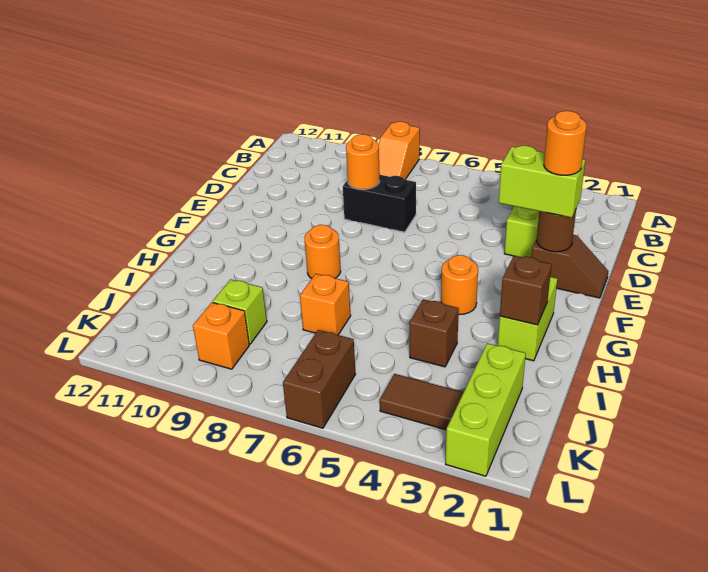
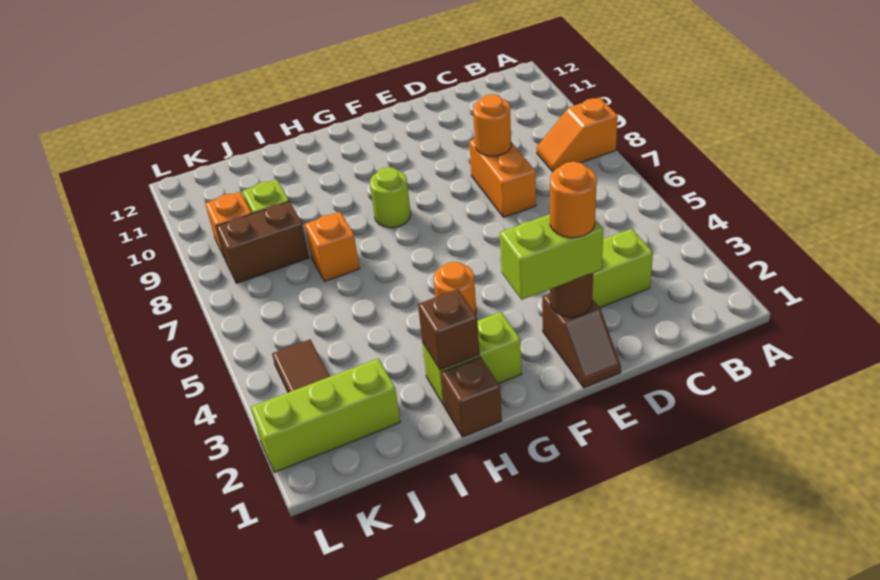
black 1x2 brick [343,175,416,232] -> orange 1x2 brick [469,139,536,217]
lime 1x2 brick [499,146,585,218] -> lime 1x2 brick turned to [500,214,603,300]
orange 1x1 round brick [304,225,341,279] -> lime 1x1 round brick [370,167,411,228]
brown 1x1 brick [409,299,459,367] -> brown 1x1 brick moved to [441,357,502,437]
brown 1x2 brick [283,330,355,428] -> brown 1x2 brick moved to [216,201,309,283]

